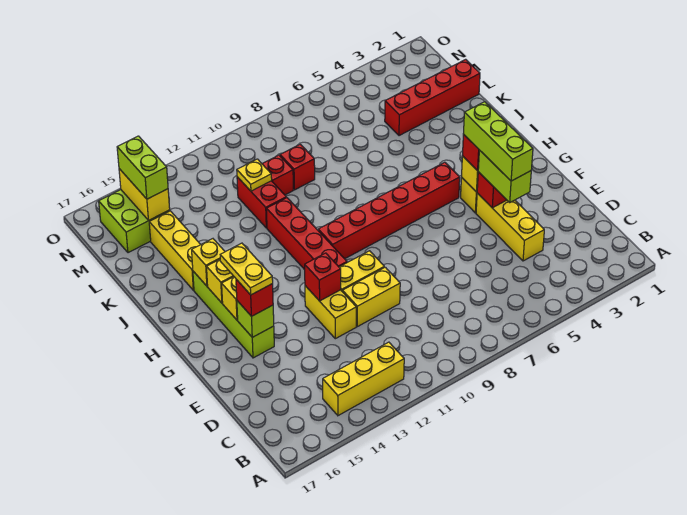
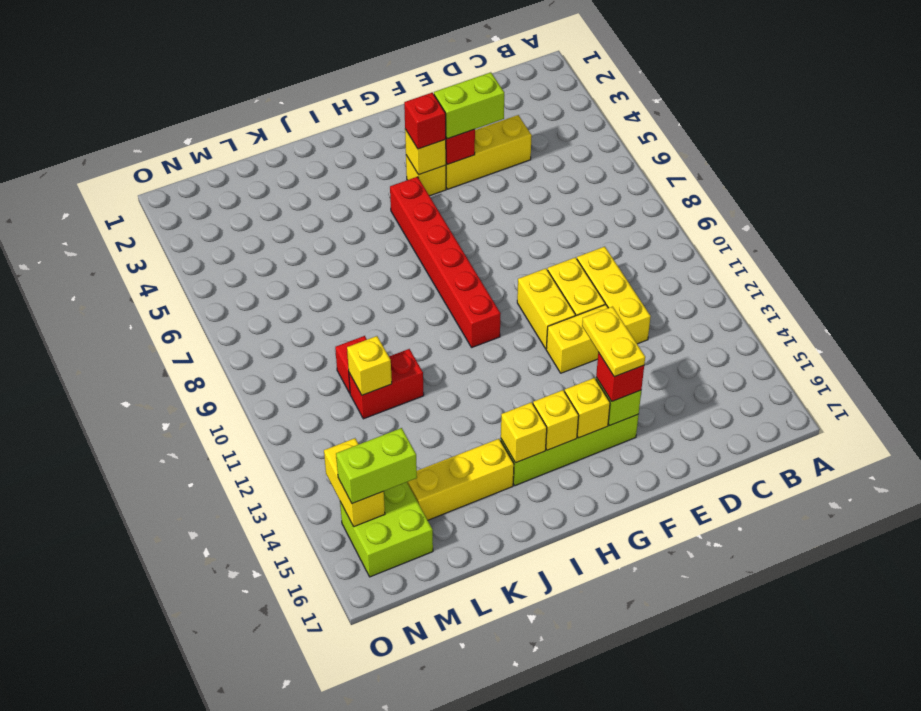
yellow 1x3 brick [323,342,404,416] -> yellow 1x3 brick moved to [577,247,651,344]
lime 1x3 brick [463,102,533,181] -> none
red 1x1 brick [305,253,341,301] -> none
yellow 1x2 plate [220,243,273,295] -> yellow 1x2 plate turned to [582,307,645,377]
red 1x4 brick [266,198,347,270] -> none
red 1x4 brick [385,59,480,136] -> none
red 1x1 brick [280,144,315,190] -> none
yellow 1x1 plate [237,159,272,191] -> yellow 1x1 brick [347,336,392,395]
yellow 1x2 brick [119,169,170,220] -> yellow 1x2 brick turned to [324,438,385,527]

